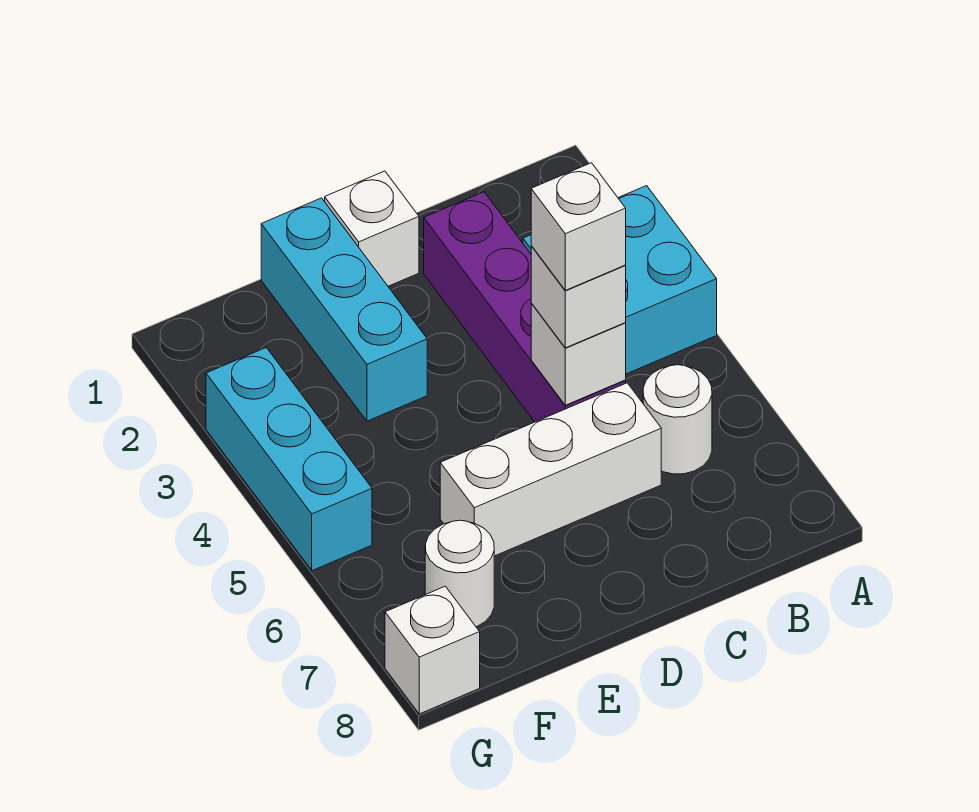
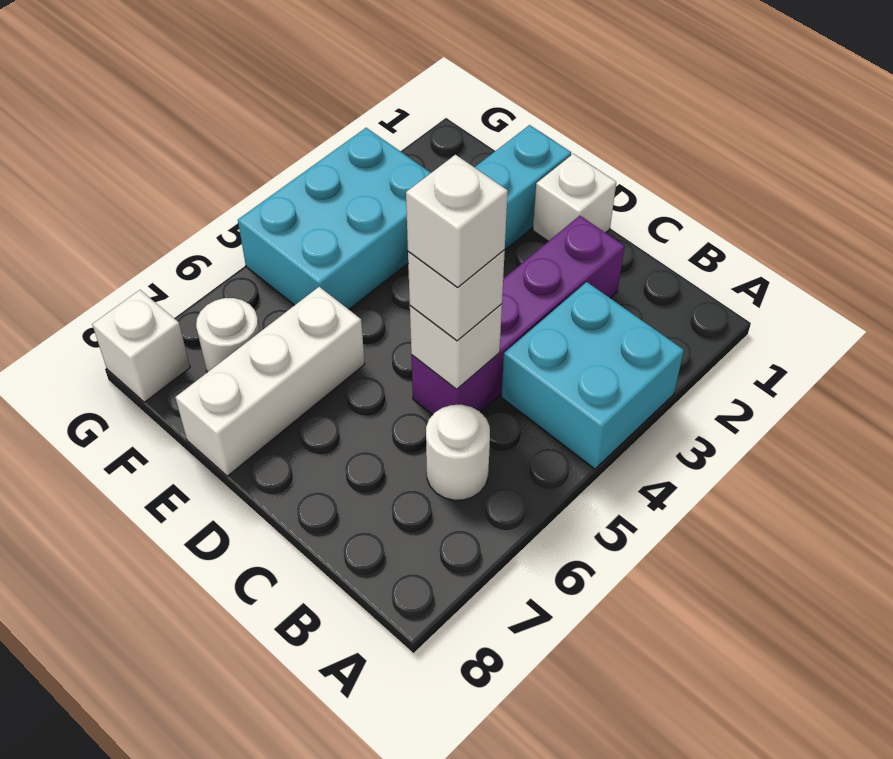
white 1x3 brick [440,383,661,556] -> white 1x3 brick turned to [175,287,365,476]
cyan 1x3 brick [206,348,372,571] -> cyan 2x3 brick [238,128,430,309]

